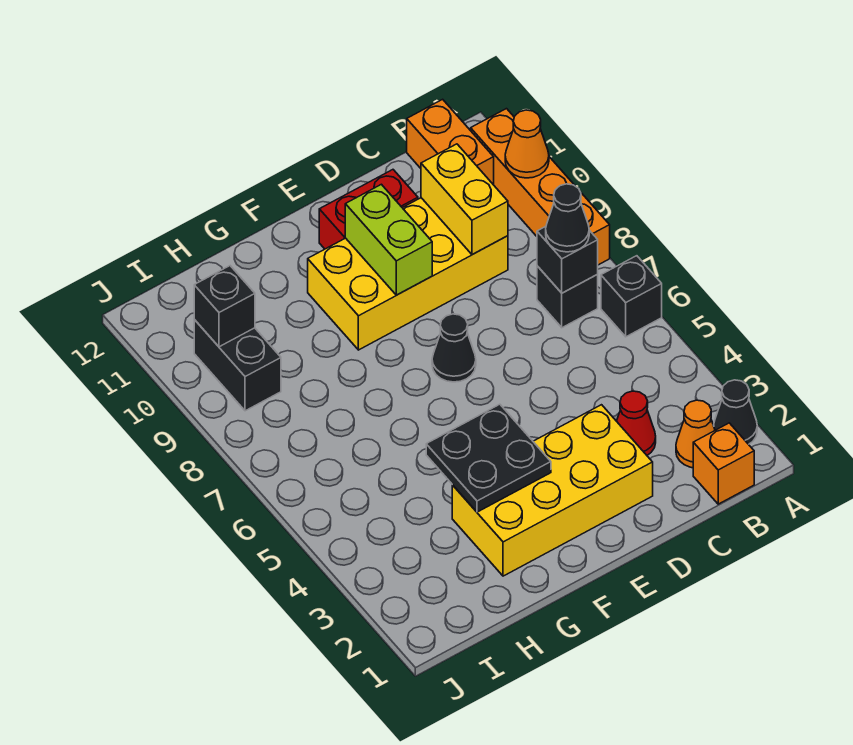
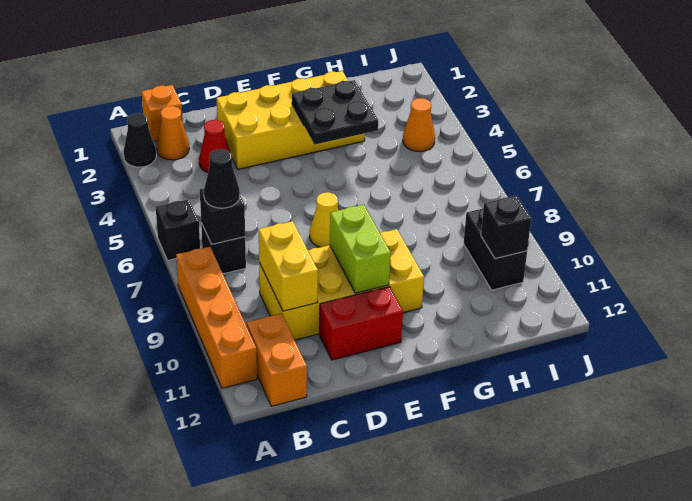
orange 1x1 cone [505,110,549,178] -> orange 1x1 cone moved to [403,98,435,152]
black 1x1 cone [432,314,476,382] -> yellow 1x1 cone [310,192,338,247]

